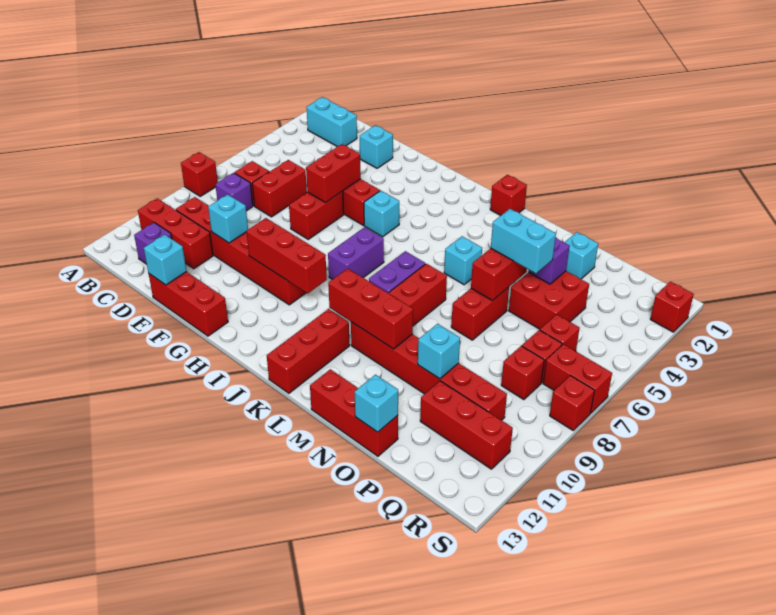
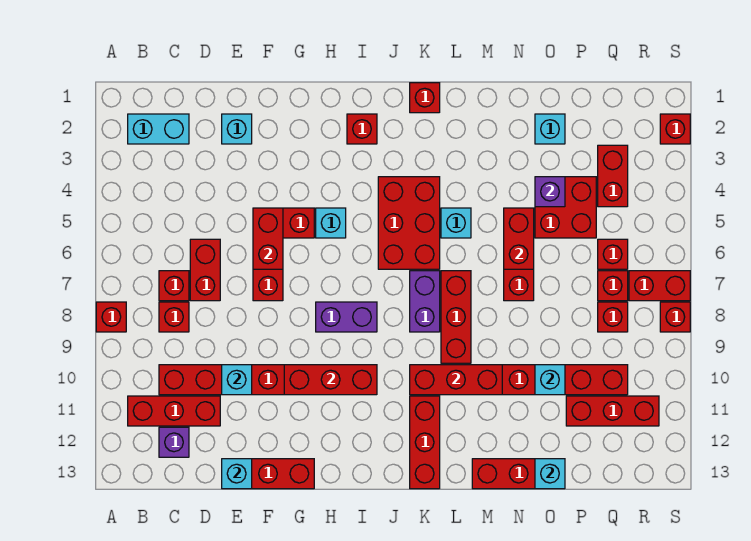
purple 1x1 brick [215,173,253,211] -> red 1x1 brick [159,302,189,332]
none -> red 1x1 brick [347,114,377,144]
purple 1x2 brick [328,227,384,279] -> purple 1x2 brick turned to [316,302,377,332]
none -> red 2x3 brick [378,177,440,269]
cyan 1x2 brick [491,209,556,273] -> none
none -> red 1x2 brick [598,145,628,207]

